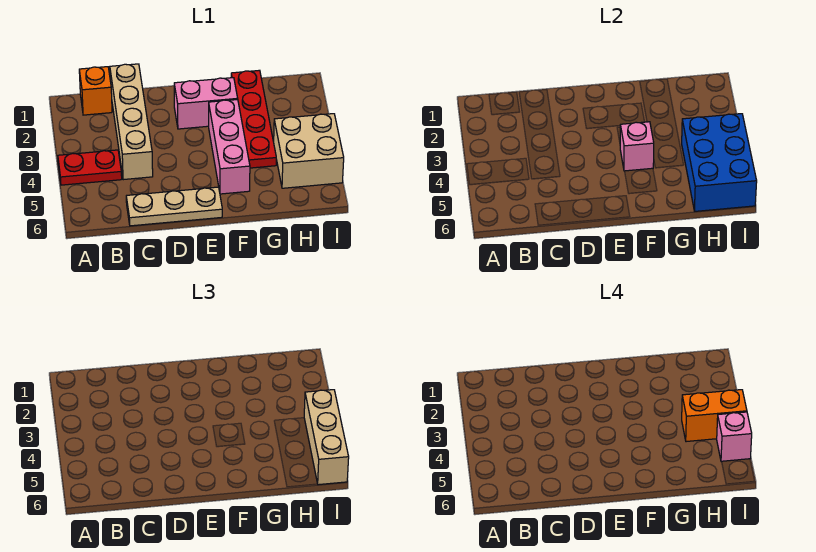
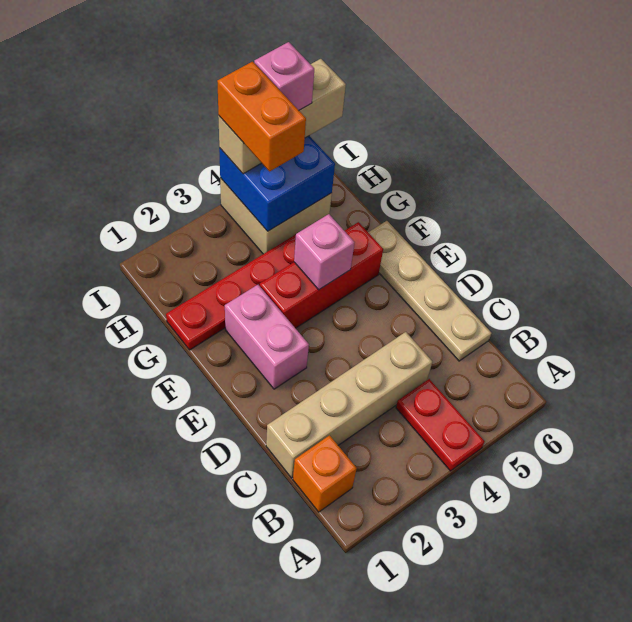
tan 1x3 plate [126,187,222,226] -> tan 1x4 plate [368,221,492,361]
pink 1x3 brick [209,100,250,194] -> red 1x3 brick [260,222,383,328]
blue 2x3 brick [682,114,757,211] -> blue 2x2 brick [219,136,335,231]

